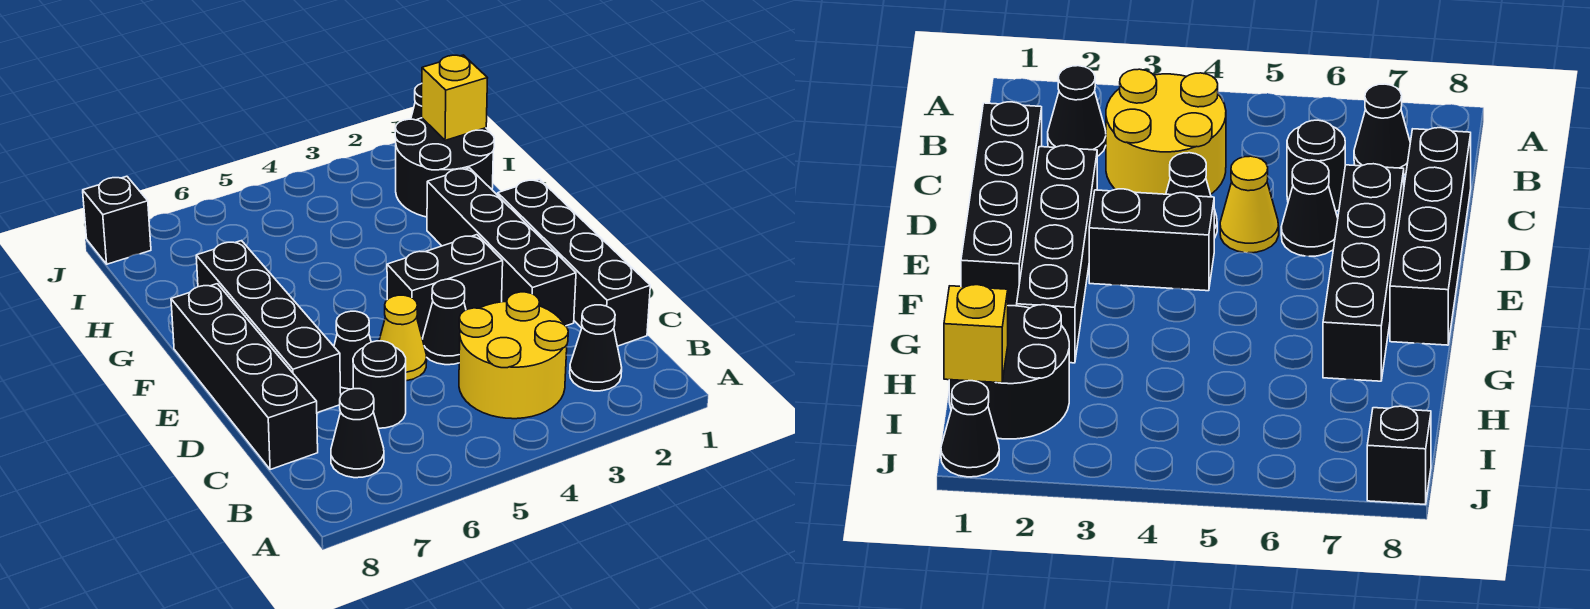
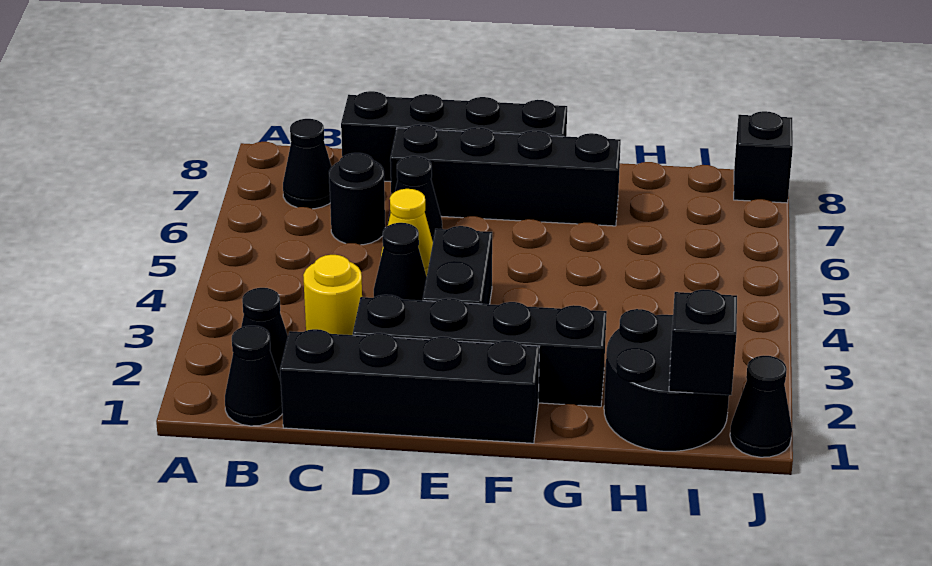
none -> black 1x1 cone [225,326,282,426]
yellow 2x2 round brick [459,292,568,419] -> yellow 1x1 round brick [303,255,362,335]
yellow 1x1 brick [422,55,487,140] -> black 1x1 brick [669,289,737,395]

